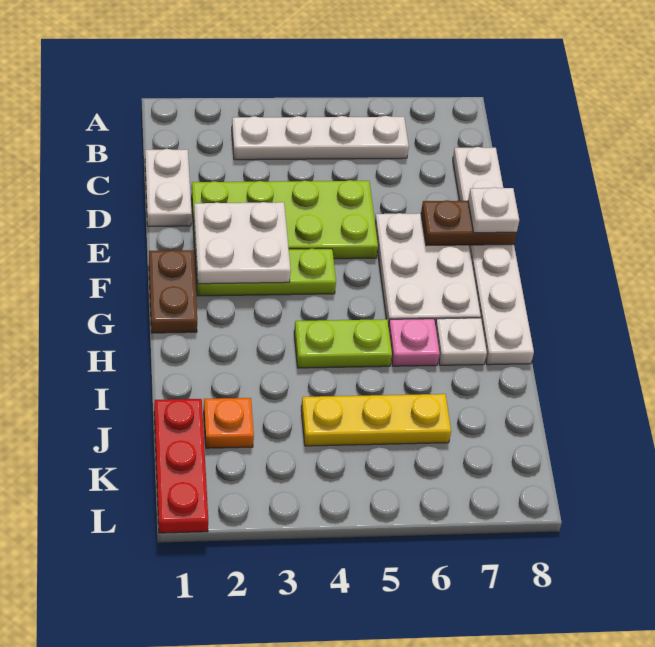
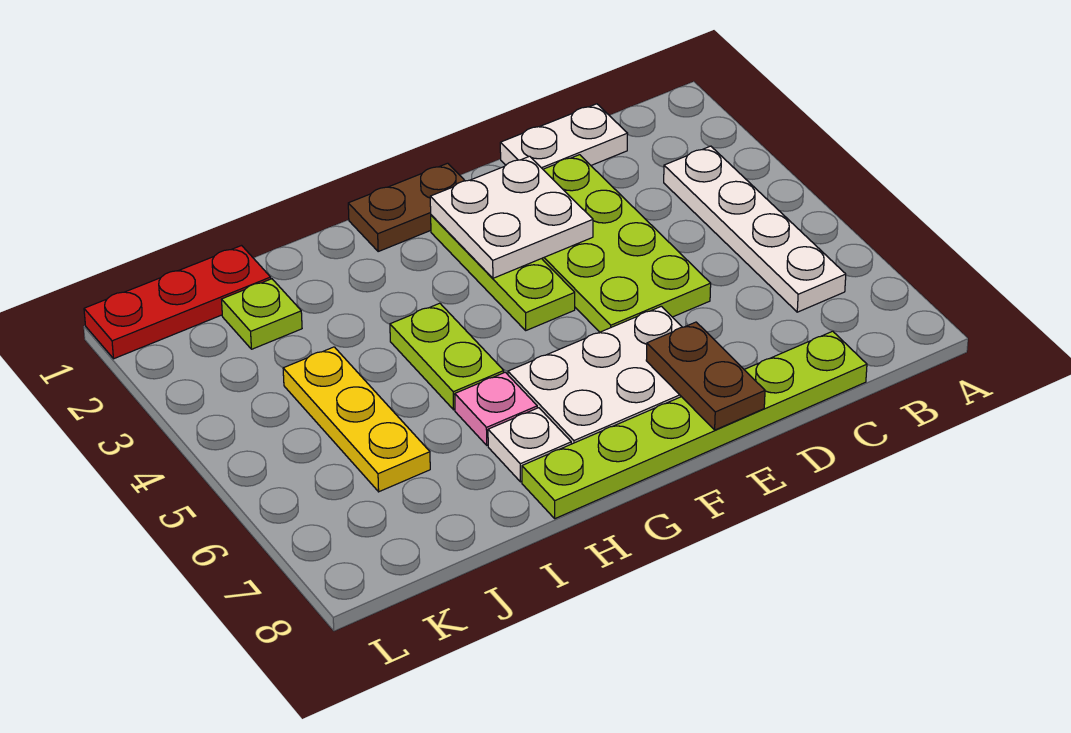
white 1x6 plate [453,147,534,365] -> lime 1x6 plate [522,331,867,519]
white 1x1 plate [468,187,519,233] -> none
orange 1x1 plate [204,398,254,448] -> lime 1x1 plate [221,279,302,349]

